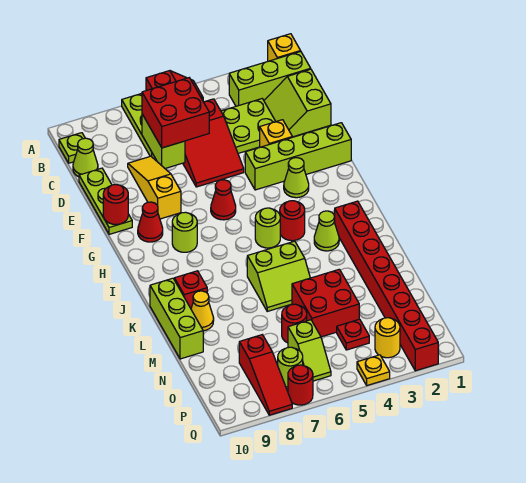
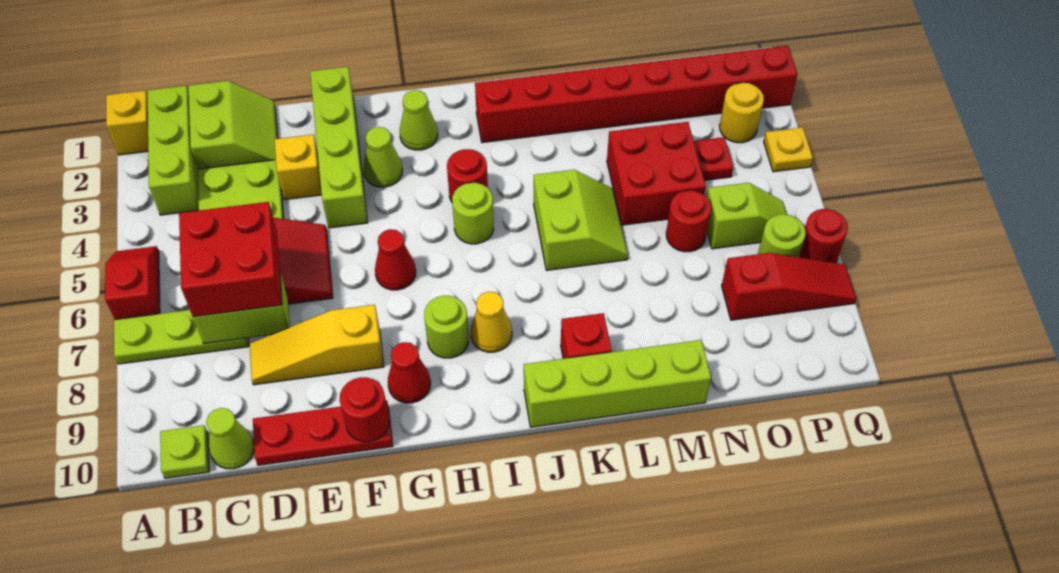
lime 2x2 slope [264,69,331,137] -> lime 2x2 slope turned to [189,81,278,169]
lime 1x3 plate [79,168,132,234] -> red 1x3 plate [253,400,393,465]
lime 1x1 cone [314,211,339,251] -> lime 1x1 cone moved to [400,90,438,150]
lime 1x3 brick [150,278,203,359] -> lime 1x4 brick [524,340,711,427]
yellow 1x1 cone [191,291,214,331] -> yellow 1x1 cone moved to [471,292,512,352]

